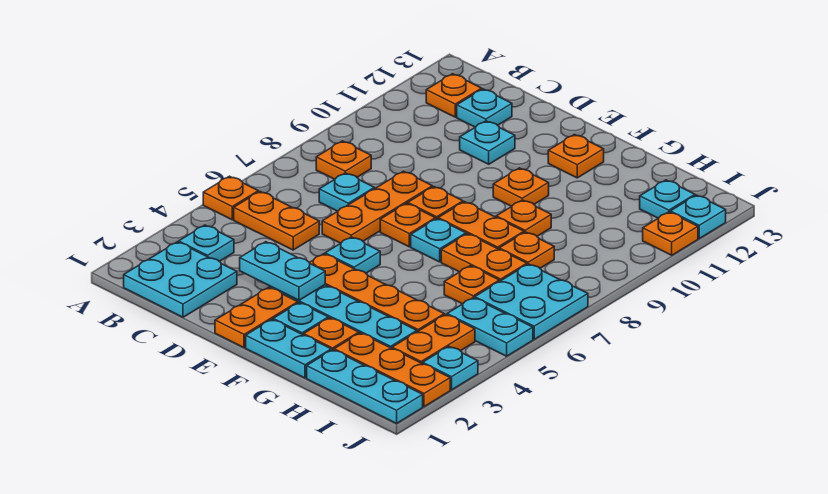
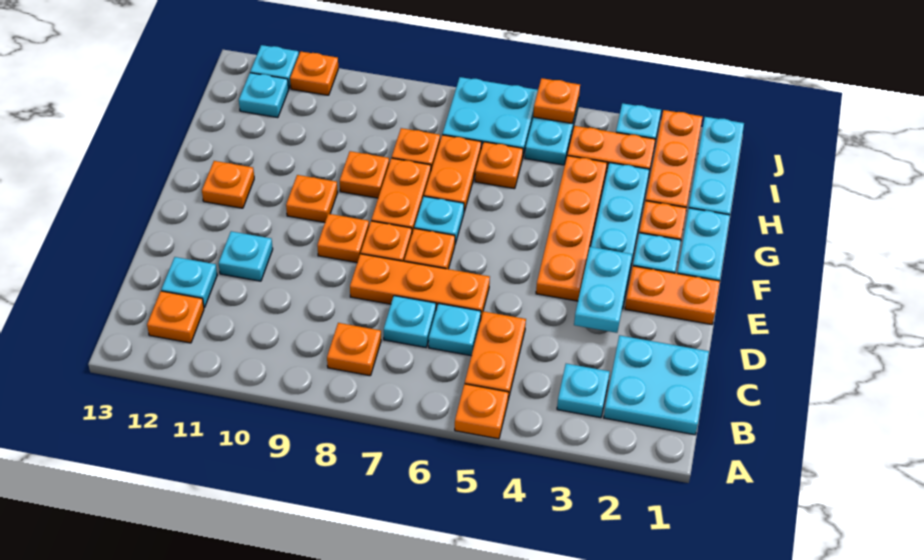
cyan 1x1 plate [325,237,380,273] -> cyan 1x1 plate moved to [429,304,481,356]
none -> orange 1x1 plate [317,214,369,263]
none -> orange 1x1 plate [533,78,580,124]

